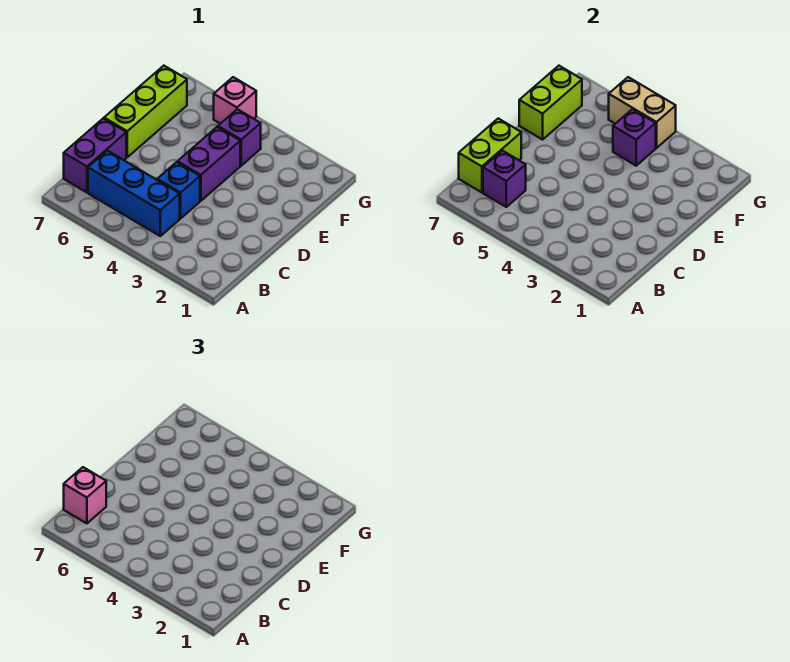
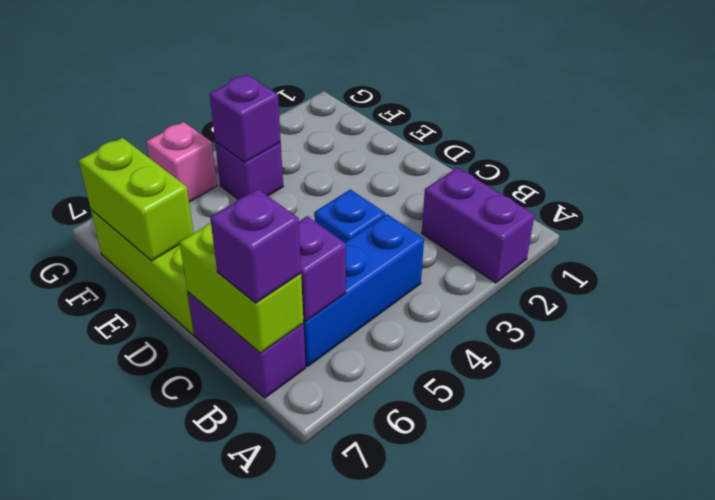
pink 1x1 brick [64,467,106,523] -> purple 1x1 brick [210,189,301,303]
purple 1x2 brick [178,127,240,201] -> purple 1x2 brick moved to [422,168,534,283]
tan 1x2 brick [609,77,676,148] -> none

